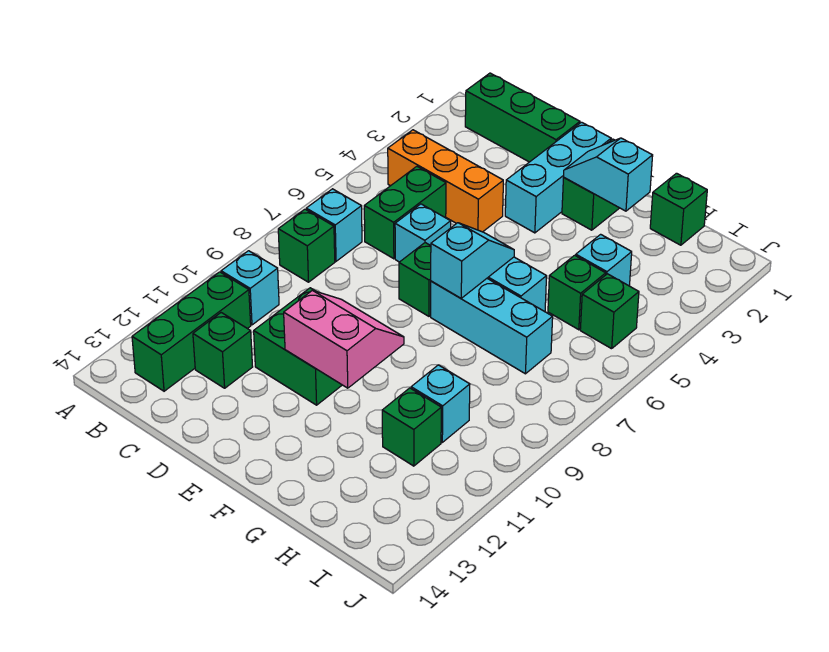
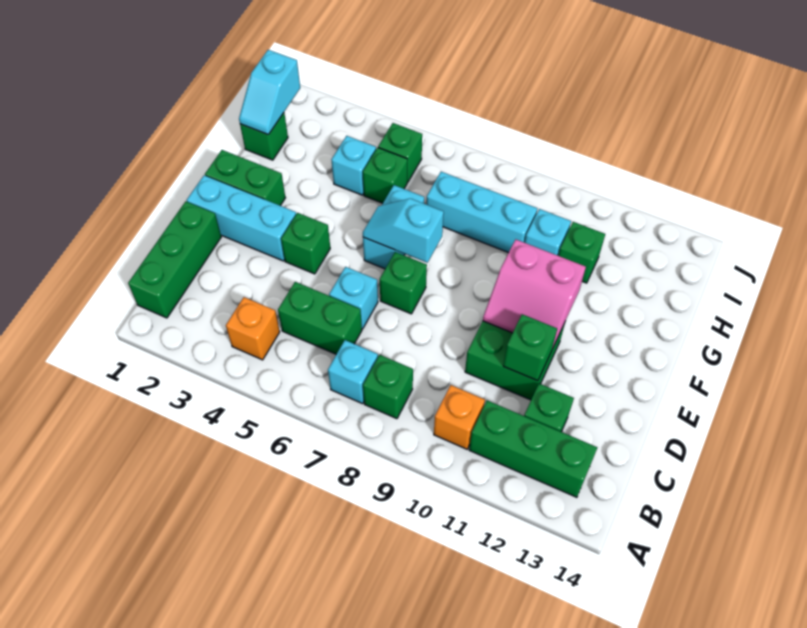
orange 1x3 brick [388,130,503,232] -> orange 1x1 brick [226,297,280,360]
cyan 1x1 brick [221,251,279,325] -> orange 1x1 brick [434,385,485,449]
none -> green 1x1 brick [503,314,557,381]
none -> green 1x1 brick [281,213,330,274]
pink 2x2 slope [284,290,404,388] -> pink 2x2 slope turned to [483,240,586,347]
cyan 1x2 slope [564,138,653,211] -> cyan 1x2 slope moved to [239,50,300,135]
cyan 1x3 brick [431,279,553,374] -> cyan 1x3 brick turned to [426,172,537,253]

